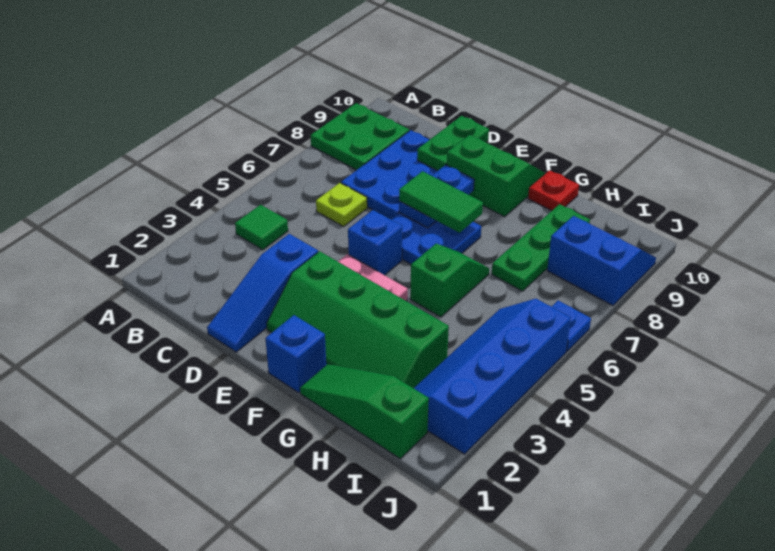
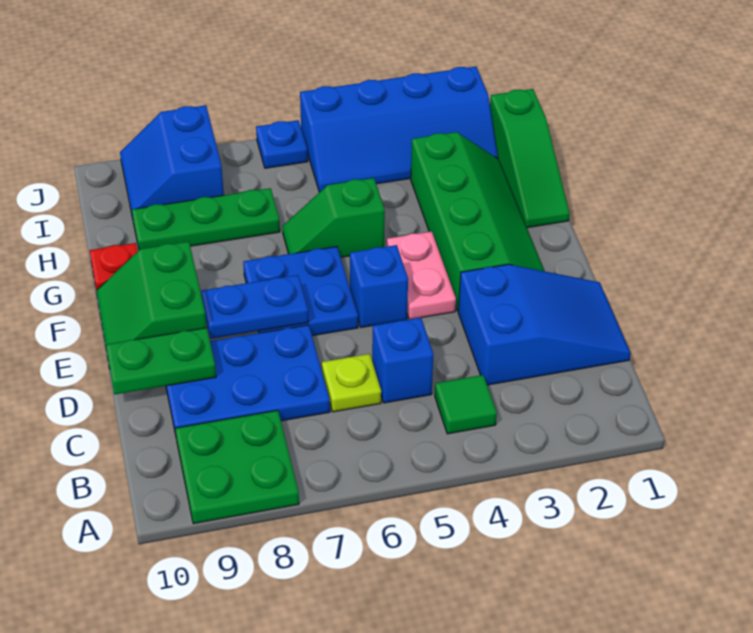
blue 1x3 slope [207,234,318,352] -> blue 2x3 slope [458,264,631,385]
green 1x2 tile [399,171,483,233] -> none
blue 1x1 brick [265,315,326,393] -> blue 1x1 brick moved to [372,318,434,403]

